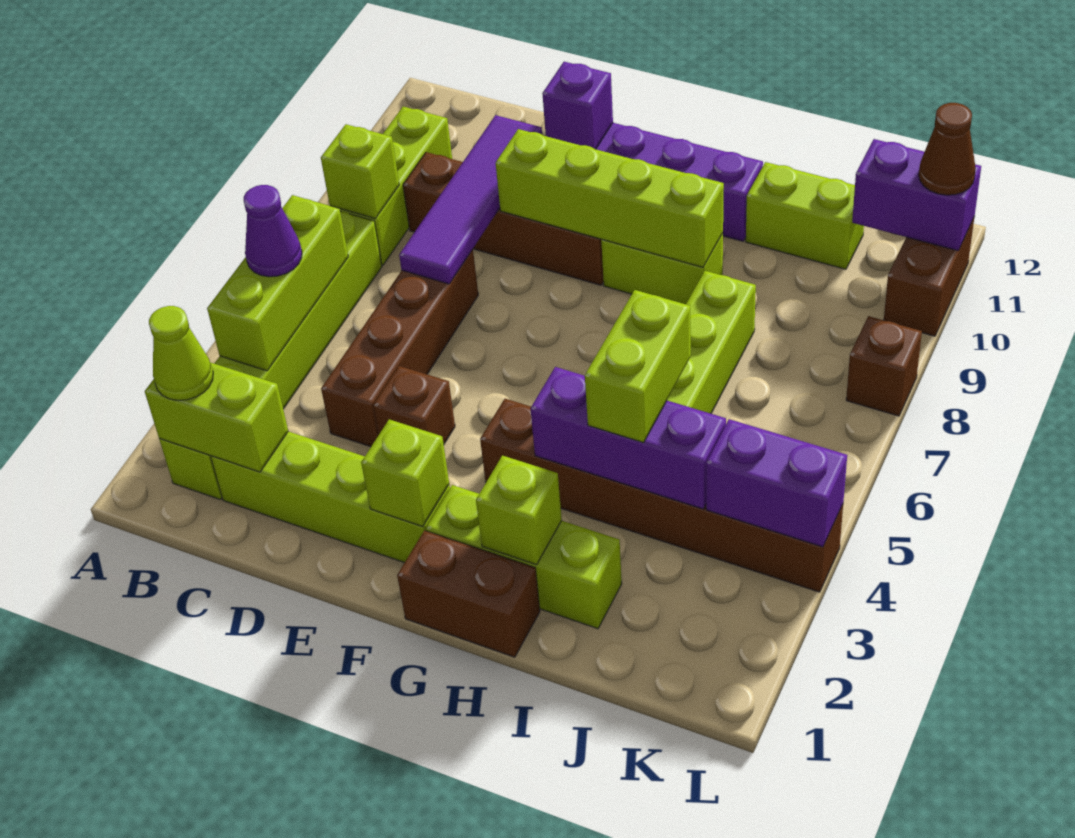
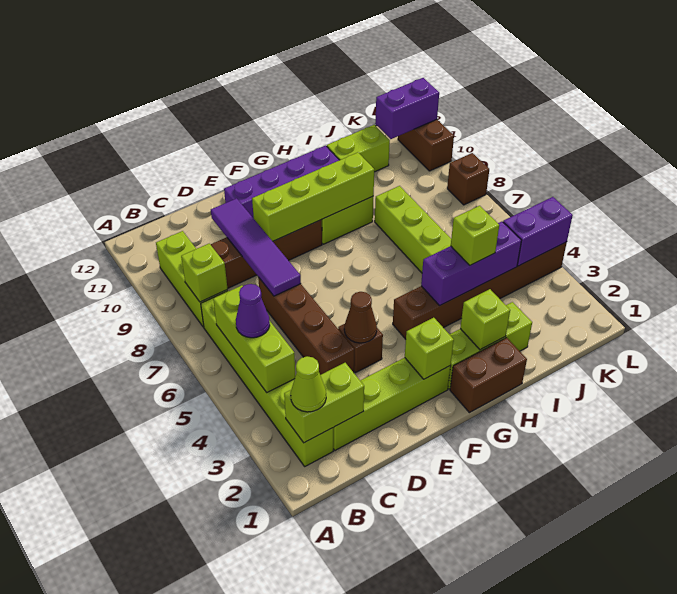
purple 1x1 brick [542,62,613,149] -> none
lime 1x2 brick [585,290,691,443] -> lime 1x1 brick [451,206,499,265]
brown 1x1 cone [919,103,976,195] -> brown 1x1 cone moved to [344,292,377,343]

